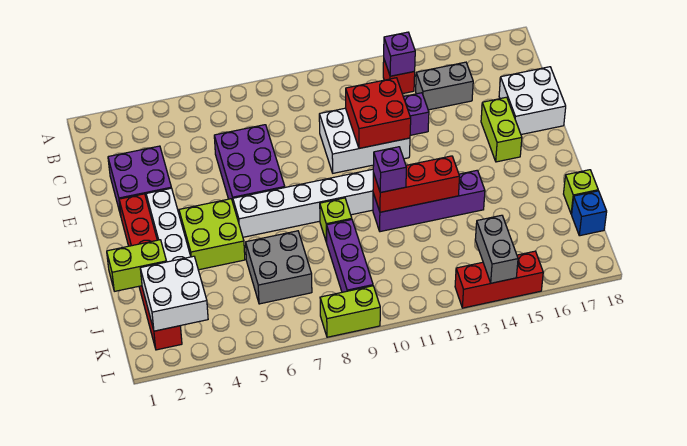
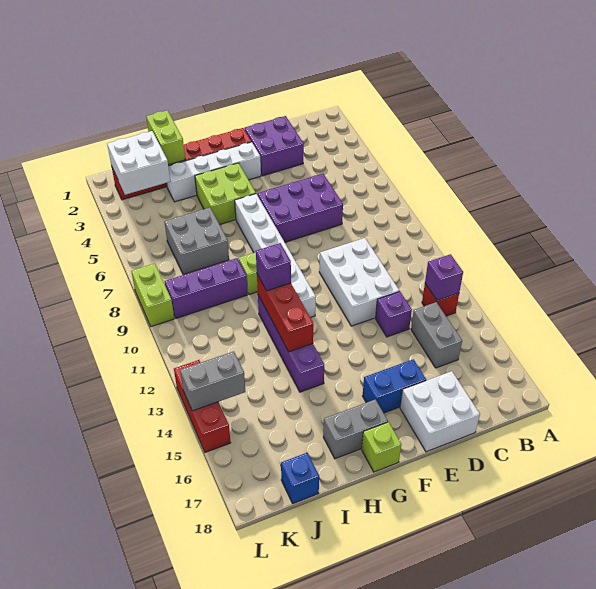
red 2x2 brick [346,78,411,148] -> none
lime 1x2 brick [481,97,522,162] -> blue 1x2 brick [363,359,426,413]
none -> grey 1x2 brick [323,400,388,459]
lime 1x1 brick [564,170,598,214] -> lime 1x1 brick moved to [362,422,401,472]

